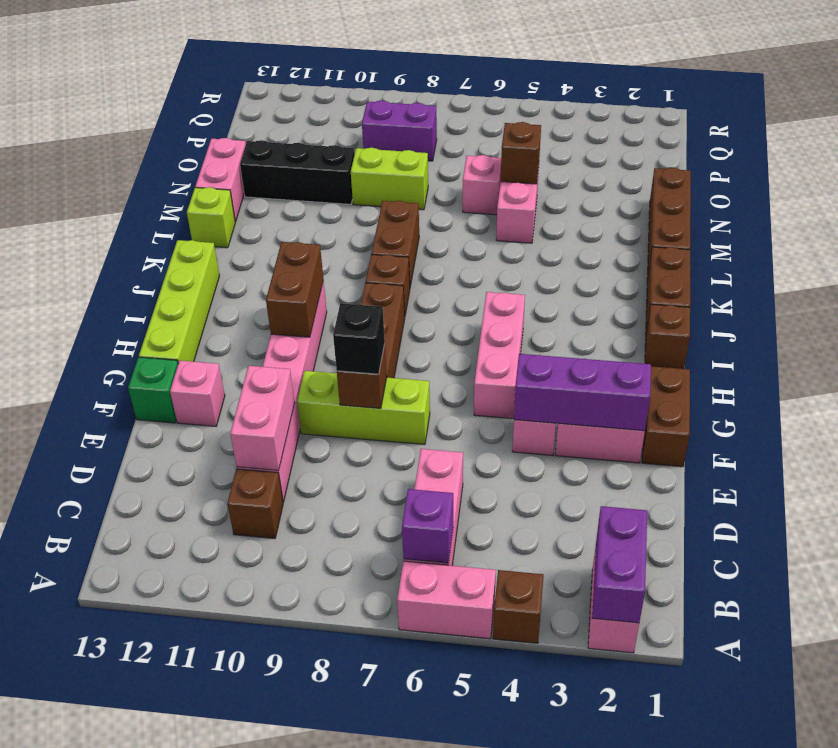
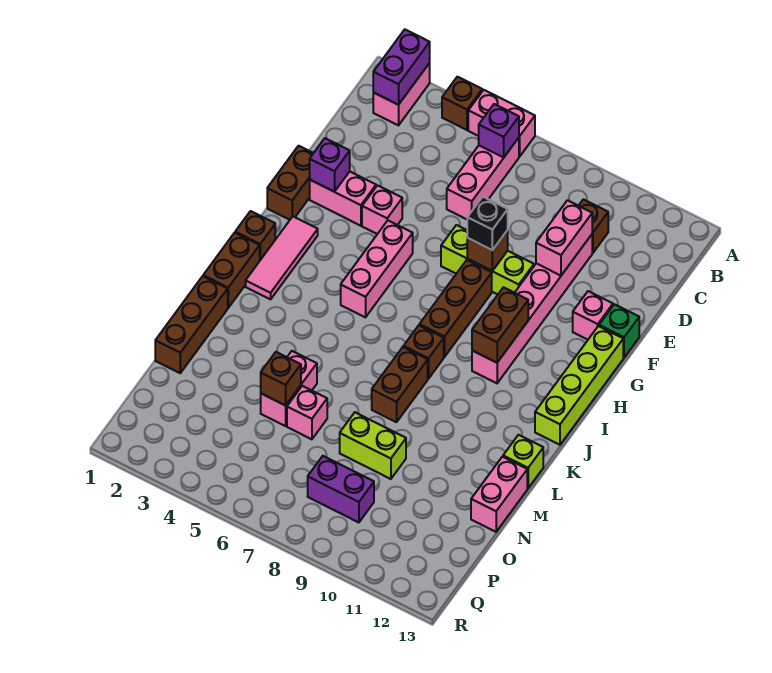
purple 1x3 brick [514,354,651,431] -> purple 1x1 brick [310,138,350,192]
none -> pink 1x3 tile [246,217,318,299]
black 1x3 brick [240,140,355,204] -> none

